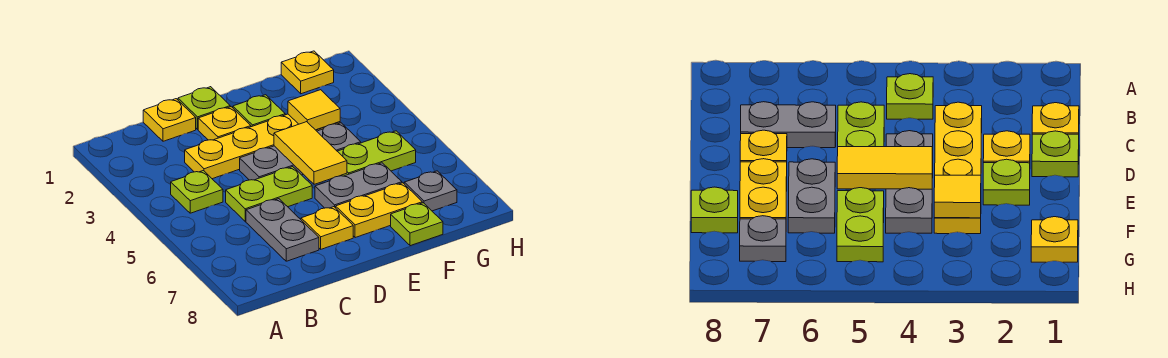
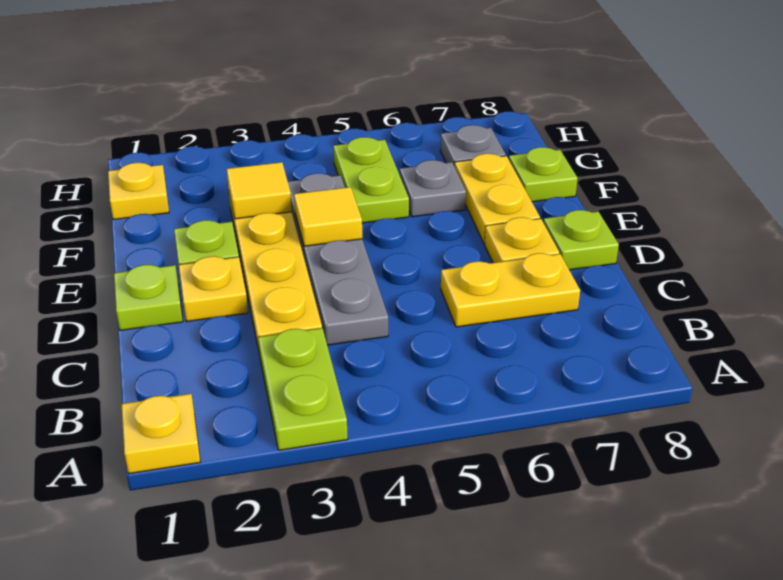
lime 1x1 plate [171,171,223,213] -> lime 1x1 plate moved to [543,210,619,270]
yellow 1x1 plate [143,99,196,141] -> yellow 1x1 plate moved to [121,394,200,474]
lime 1x2 plate [226,167,312,221] -> lime 1x2 plate moved to [258,328,348,450]
grey 1x2 plate [246,199,319,261] -> yellow 1x2 plate [441,253,580,327]
grey 1x3 plate [240,123,361,180] -> grey 1x4 plate [288,173,388,345]
yellow 1x2 tile [274,122,347,184] -> yellow 1x1 tile [294,187,362,246]
grey 1x2 plate [315,163,402,208] -> grey 1x1 plate [400,160,466,217]

